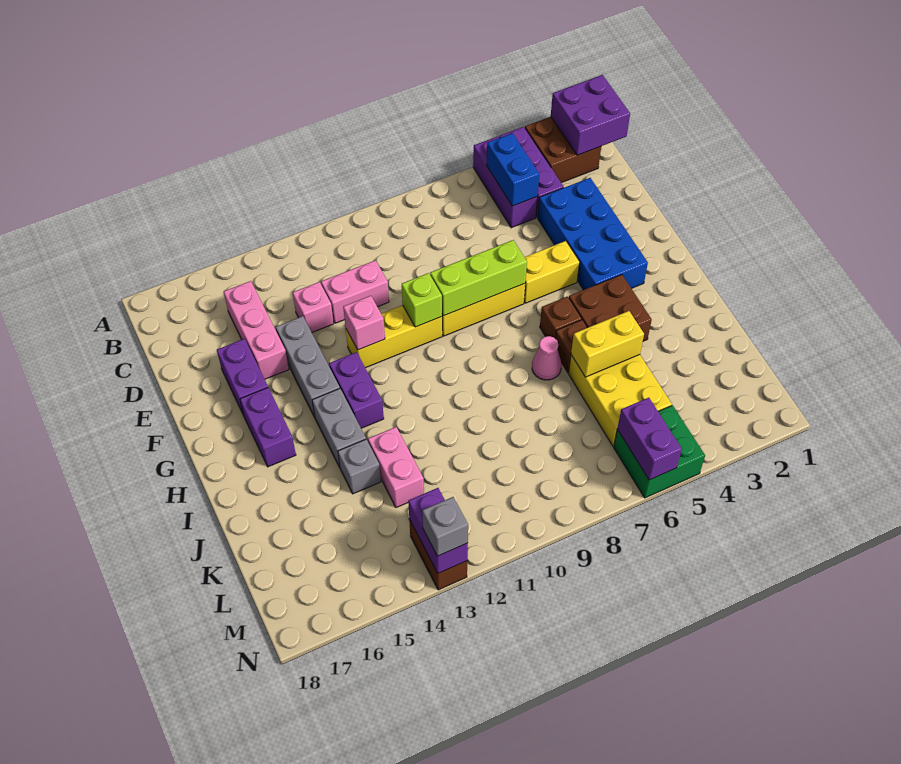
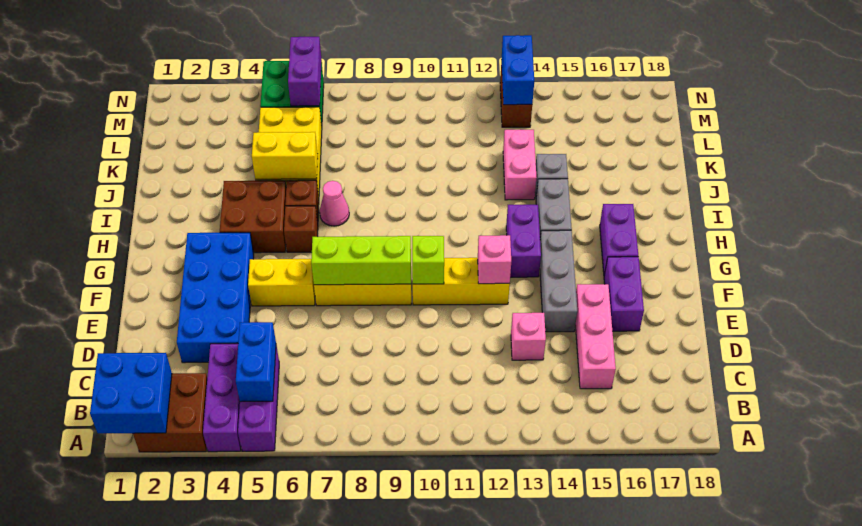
purple 2x2 brick [551,75,630,155] -> blue 2x2 brick [90,353,172,433]
pink 1x2 brick [321,260,389,323] -> none
purple 1x2 brick [408,488,468,573] -> blue 1x2 brick [501,35,534,105]
grey 1x1 brick [422,497,468,556] -> none

